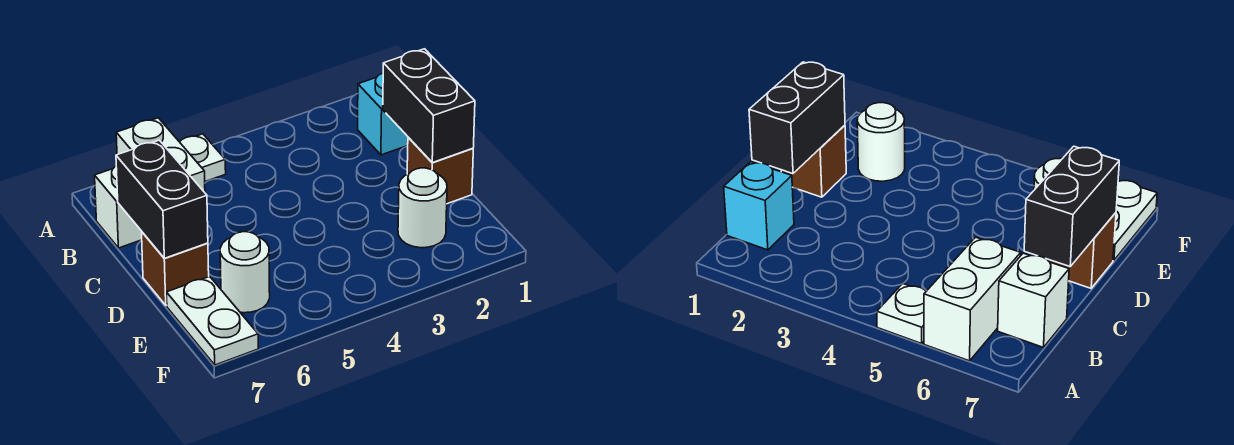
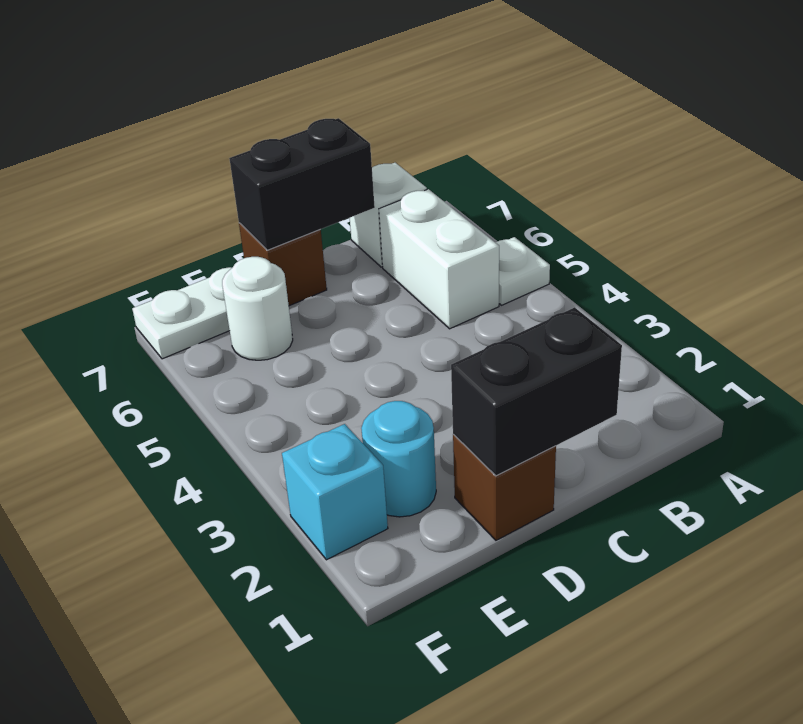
white 1x2 brick [116,118,205,192] -> white 1x2 brick turned to [379,189,499,329]
cyan 1x1 brick [358,73,408,155] -> cyan 1x1 brick moved to [282,424,388,560]
white 1x1 round brick [398,168,447,248] -> cyan 1x1 round brick [361,401,436,517]

